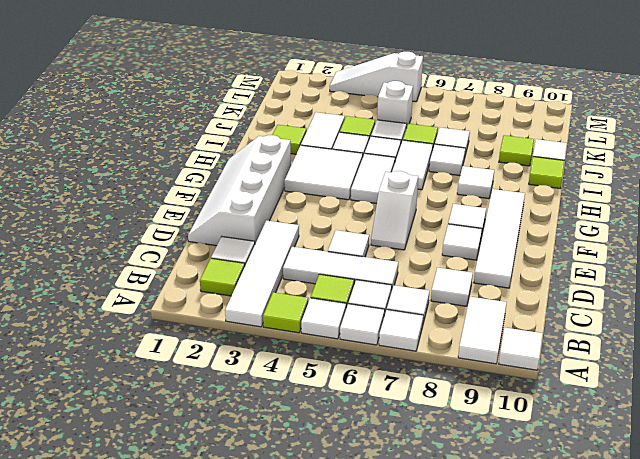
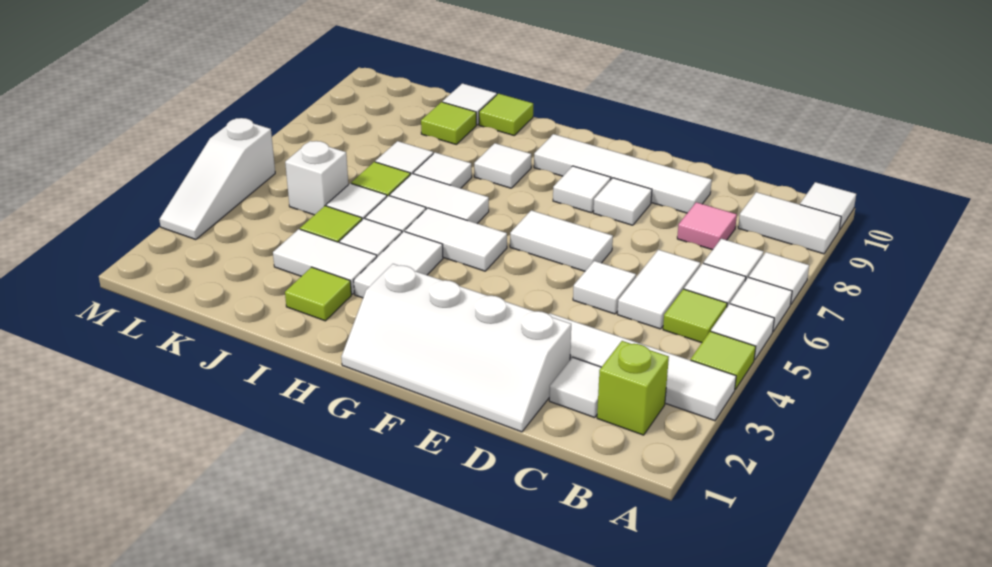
lime 1x1 tile [200,258,245,296] -> lime 1x1 brick [597,341,669,435]
white 1x3 tile [283,247,398,292] -> white 1x2 tile [617,250,700,329]
white 1x1 tile [431,268,473,306] -> pink 1x1 tile [677,202,737,250]
white 1x2 slope [371,171,418,250] -> white 1x2 tile [510,210,613,271]
white 2x2 tile [284,145,363,200] -> white 1x2 tile [354,232,443,298]

